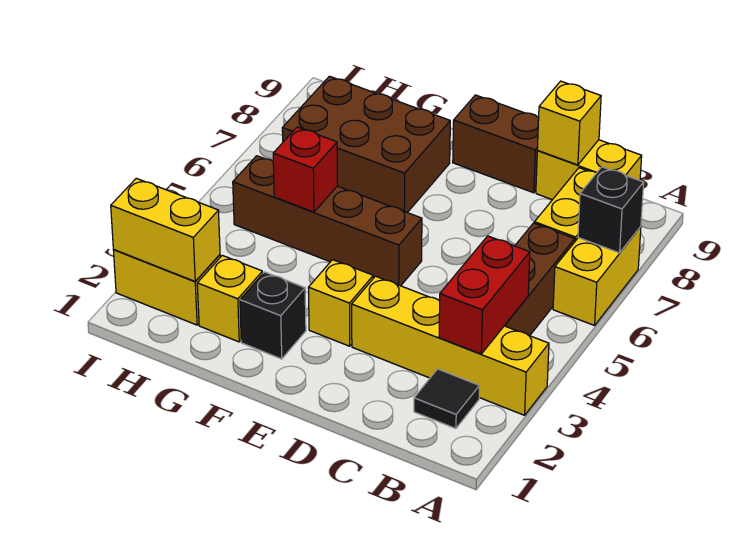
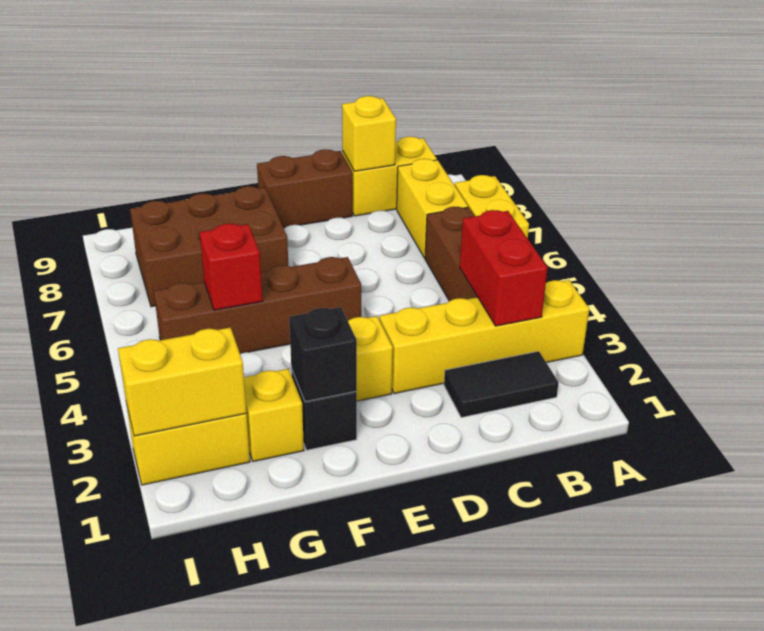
black 1x1 brick [578,167,644,253] -> black 1x1 brick moved to [289,307,357,402]
black 1x1 tile [414,369,479,428] -> black 1x2 tile [444,351,559,418]

